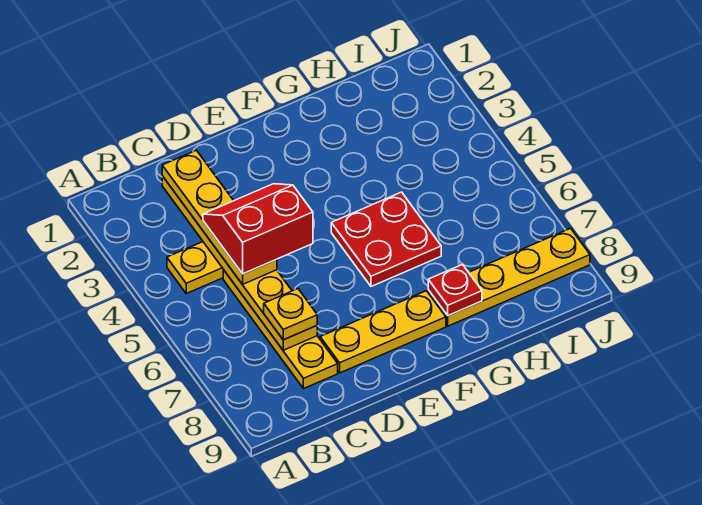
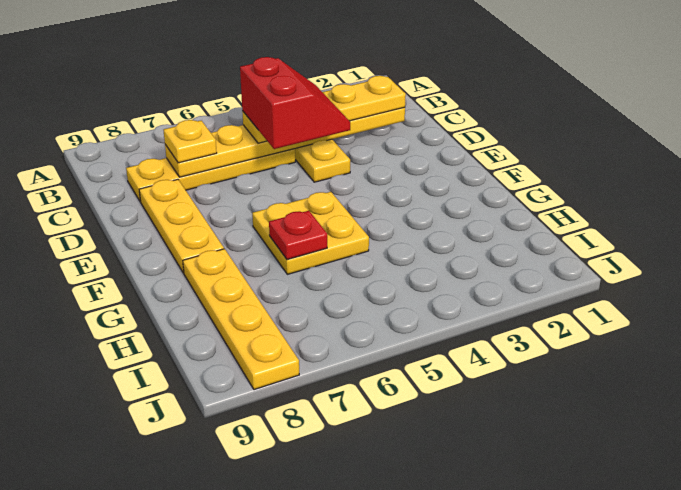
red 2x2 plate [331,192,441,286] -> yellow 2x2 plate [252,192,369,274]
red 1x1 plate [428,264,482,316] -> red 1x1 plate moved to [269,211,327,260]

